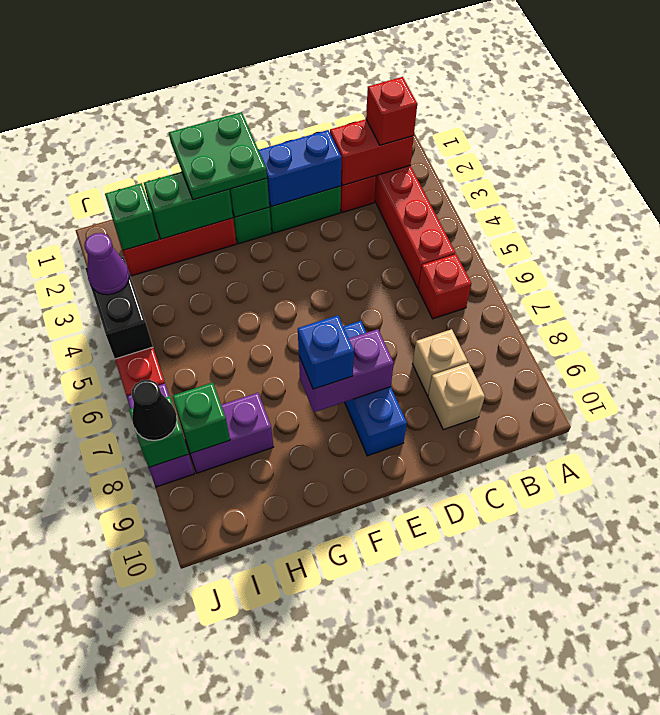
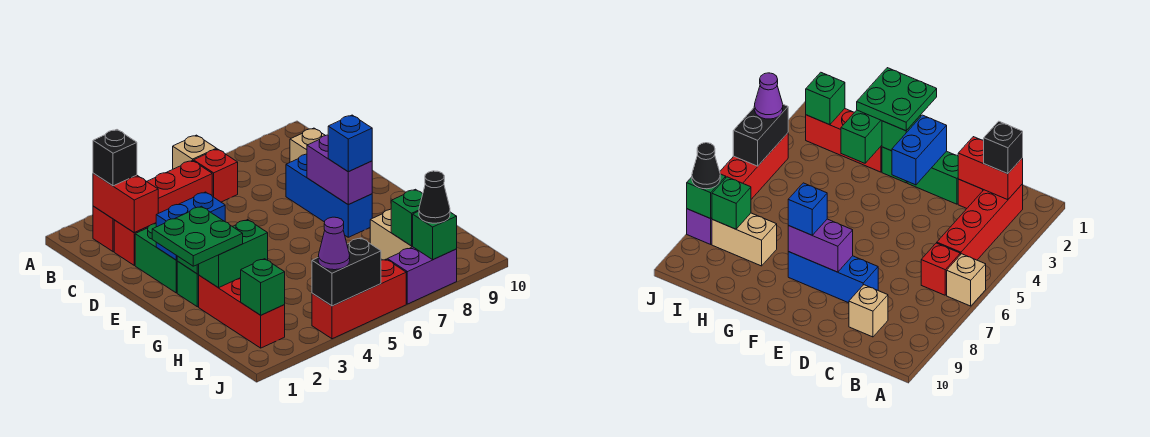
red 1x1 brick [366,77,417,145] -> black 1x1 brick [93,130,137,186]
tan 1x1 brick [413,329,468,395] -> tan 1x1 brick moved to [173,135,217,169]
blue 1x2 brick [259,130,341,207] -> blue 1x2 brick turned to [156,192,225,260]
blue 1x3 brick [343,321,407,456] -> blue 1x3 brick turned to [286,154,372,237]
green 1x2 brick [144,172,233,239] -> green 1x2 brick turned to [199,220,268,288]
purple 1x2 brick [181,393,273,473] -> tan 1x2 brick [370,209,413,260]

